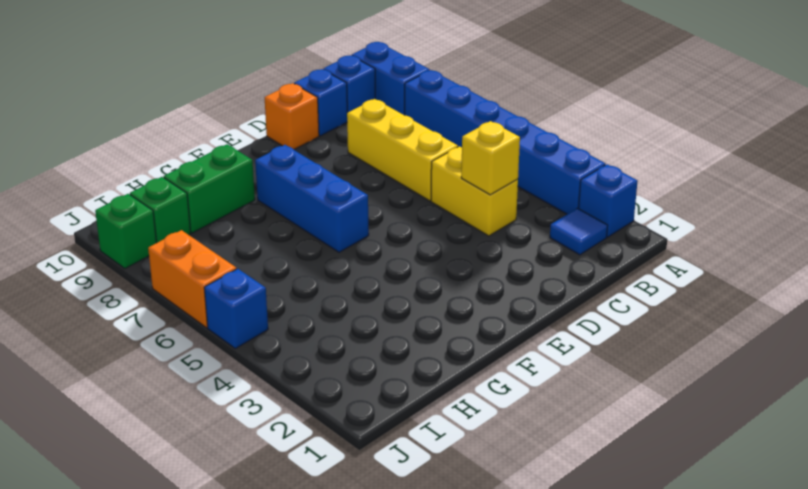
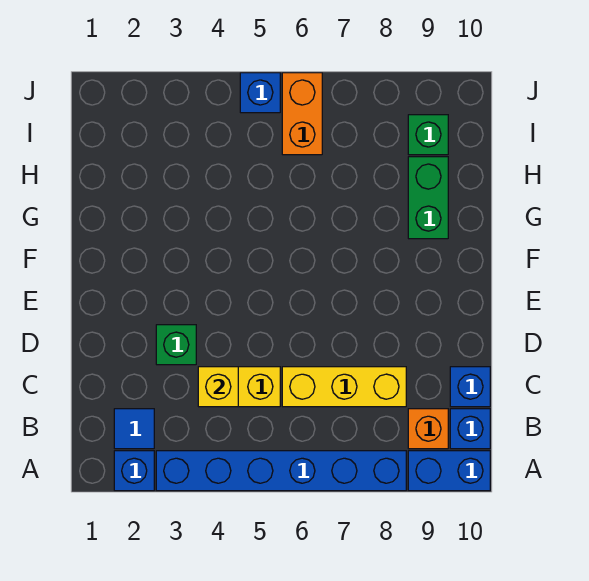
orange 1x1 brick [265,83,319,149] -> orange 1x1 brick moved to [408,409,448,449]
blue 1x3 brick [255,145,369,252] -> none
orange 1x2 brick [148,230,236,328] -> orange 1x2 brick turned to [282,73,322,155]
green 1x1 brick [95,194,156,268] -> green 1x1 brick moved to [156,325,196,365]

